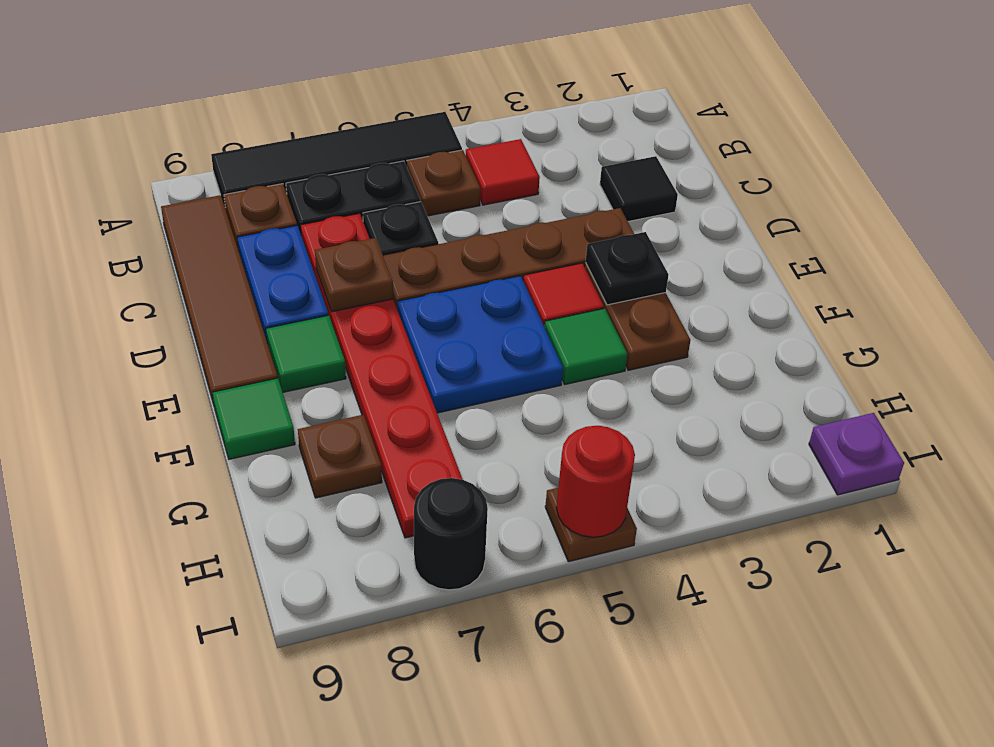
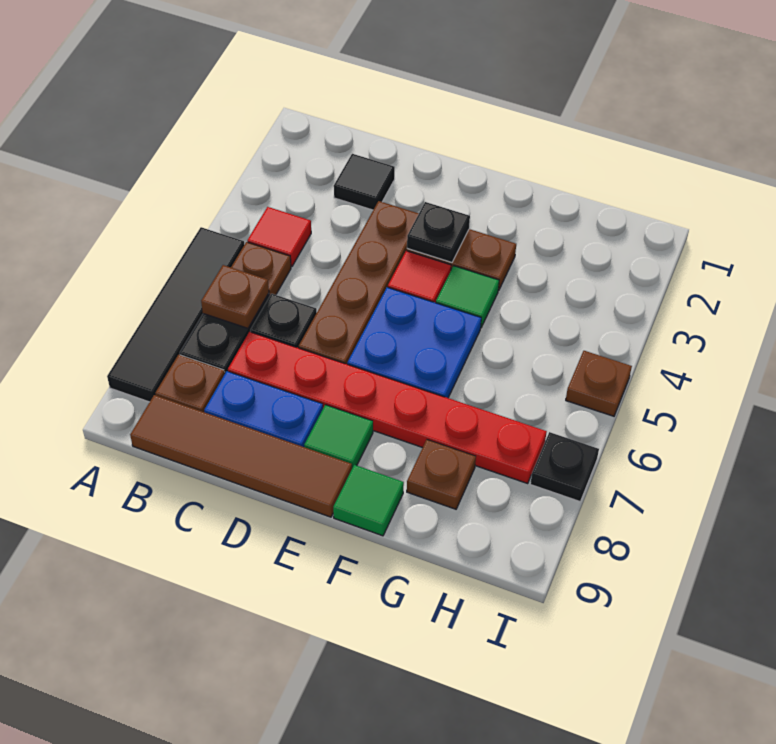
brown 1x1 plate [315,238,393,312] -> brown 1x1 plate moved to [201,265,269,328]
purple 1x1 plate [809,413,904,495] -> none
red 1x1 round brick [557,426,635,537] -> none
black 1x1 round brick [414,478,488,590] -> black 1x1 plate [530,432,599,501]

